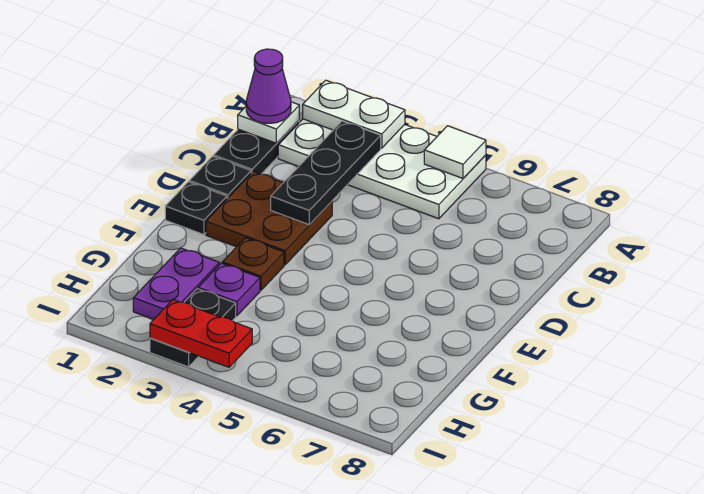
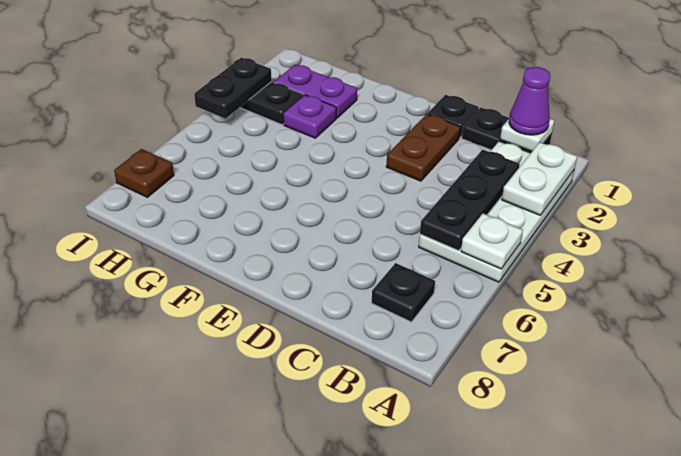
white 1x1 tile [424,126,486,178] -> white 1x1 plate [461,213,523,269]
black 1x3 plate [271,121,381,225] -> black 1x3 plate turned to [420,150,520,251]
brown 2x2 plate [206,172,332,265] -> brown 1x2 plate [386,114,460,181]
black 1x1 plate [165,182,227,235] -> black 1x1 plate moved to [371,263,435,322]
brown 1x1 plate [222,238,284,290] -> brown 1x1 plate moved to [114,149,174,197]
red 1x2 plate [150,299,252,367] -> black 1x2 plate [194,58,272,119]

